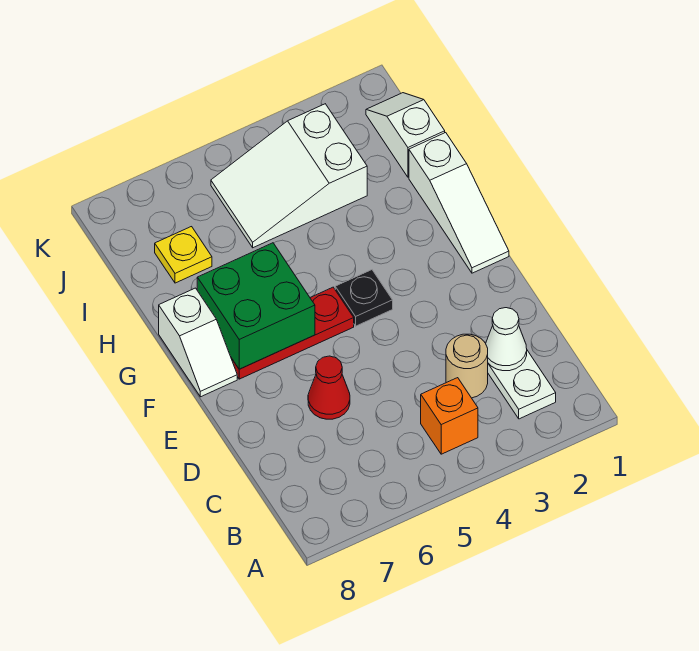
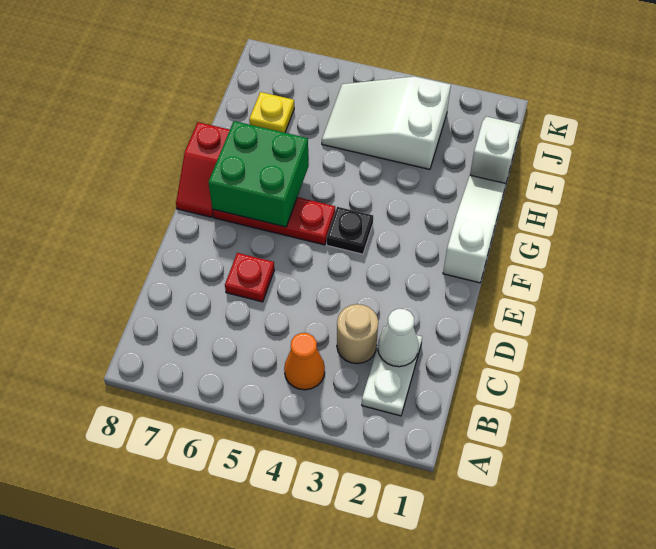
orange 1x1 brick [421,378,478,454] -> orange 1x1 cone [284,333,325,390]
red 1x1 cone [308,356,350,419] -> red 1x1 plate [225,253,274,302]
white 1x3 slope [409,133,509,273] -> white 1x3 slope turned to [443,175,506,283]
white 1x2 slope [159,288,237,397] -> red 1x2 slope [176,122,230,217]

